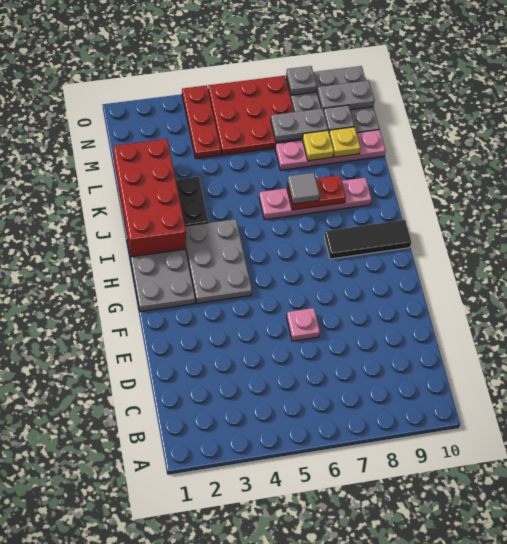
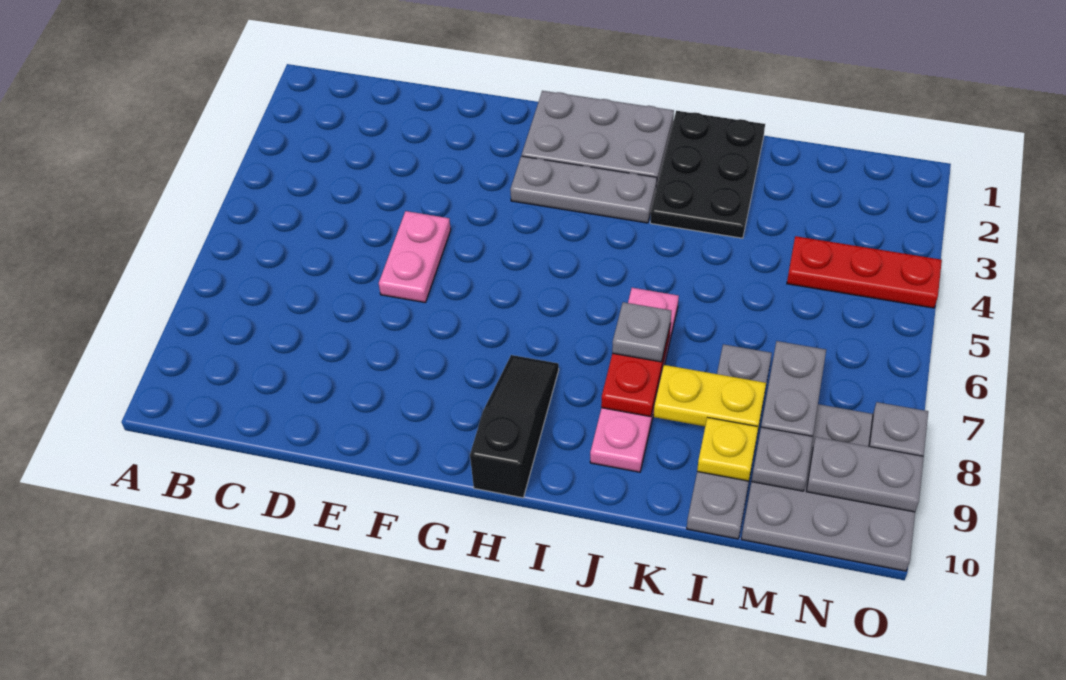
pink 1x1 plate [287,308,320,341] -> pink 1x2 plate [379,211,451,302]
grey 2x3 plate [185,219,252,303] -> grey 1x3 plate [510,156,657,223]
black 1x3 tile [324,220,411,259] -> black 1x3 slope [470,355,559,498]
red 2x4 brick [113,139,186,257] -> none
grey 1x1 tile [288,173,320,204] -> grey 1x1 plate [612,302,671,362]
pink 1x4 plate [275,130,386,170] -> grey 1x4 plate [687,344,772,539]
yellow 1x1 plate [302,130,334,161] -> yellow 1x2 plate [654,365,766,427]
red 3x3 plate [208,76,301,155] -> none
grey 1x2 plate [318,80,374,111] -> grey 1x2 plate turned to [806,437,924,512]

